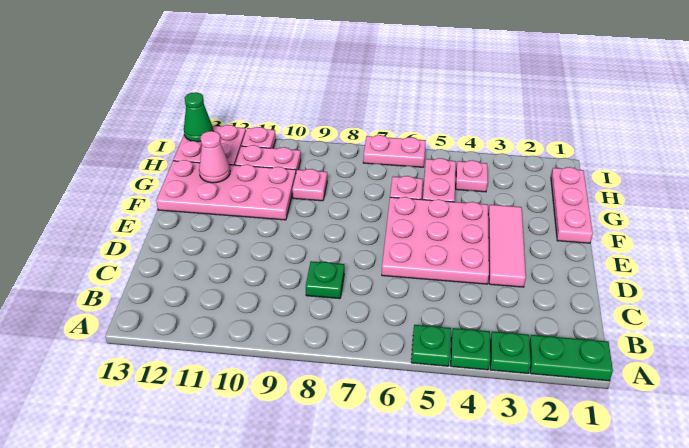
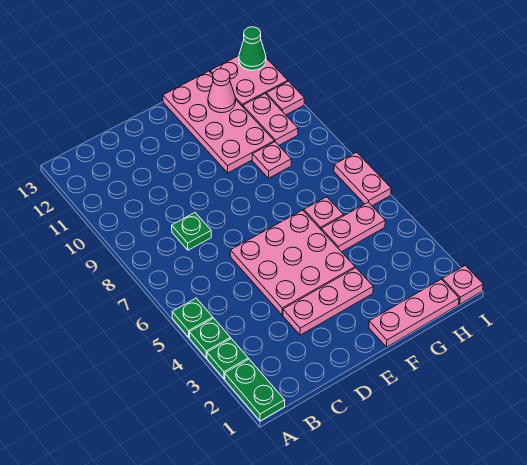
pink 1x3 tile [488,205,526,287] -> pink 1x3 plate [283,268,373,335]
pink 1x1 plate [456,160,488,192] -> pink 1x1 plate moved to [442,265,483,304]

